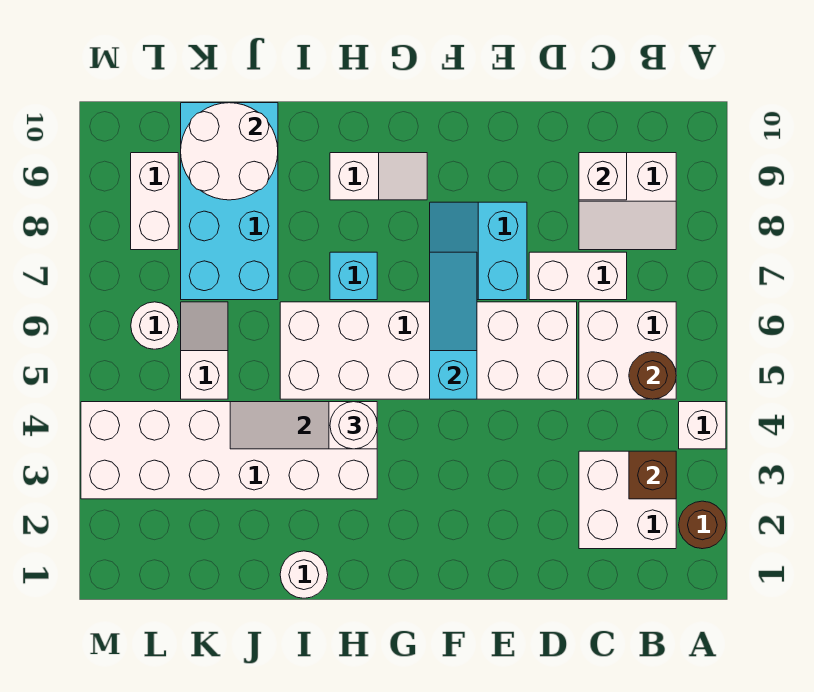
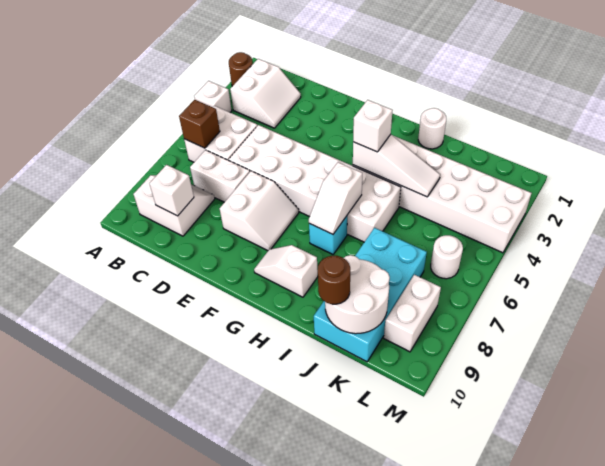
white 2x2 brick [579,451,676,549] -> white 2x2 slope [230,59,301,128]
brown 1x1 brick [629,451,676,499] -> brown 1x1 brick moved to [179,100,220,148]
brown 1x1 round brick [629,352,676,399] -> brown 1x1 round brick moved to [318,256,350,304]
cyan 2x2 slope [430,202,527,300] -> white 2x2 slope [220,171,299,251]
cyan 1x3 slope [430,252,477,399] -> none
white 1x1 round brick [330,402,377,449] -> white 1x1 brick [353,100,393,152]
white 1x2 slope [181,302,228,399] -> white 1x2 slope moved to [309,162,362,234]

